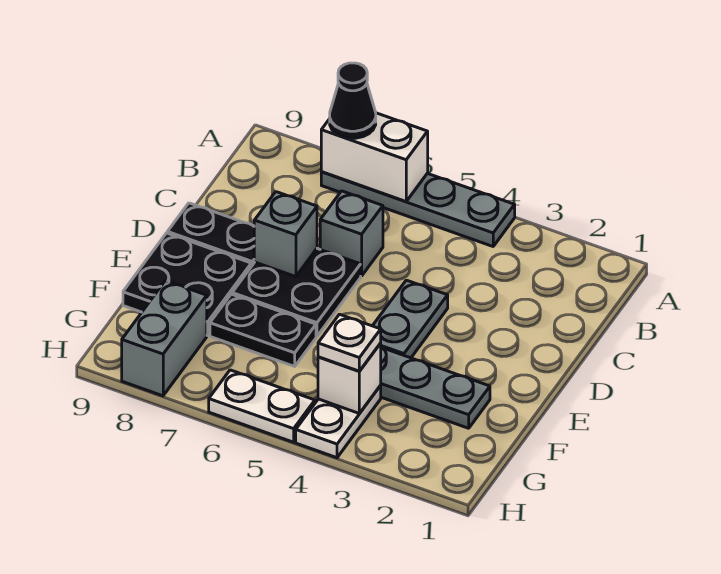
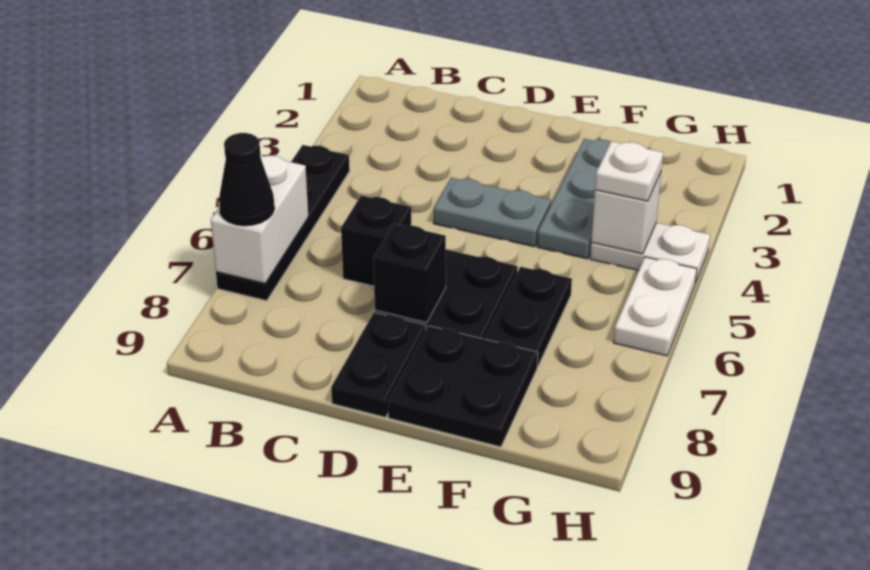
grey 1x4 plate [321,172,515,246] -> black 1x4 plate [216,145,350,301]
grey 1x1 brick [320,191,383,276] -> black 1x1 brick [341,196,411,286]
grey 1x1 brick [254,192,317,277] -> black 1x1 brick [373,224,446,323]
grey 1x2 brick [122,281,207,396] -> none

